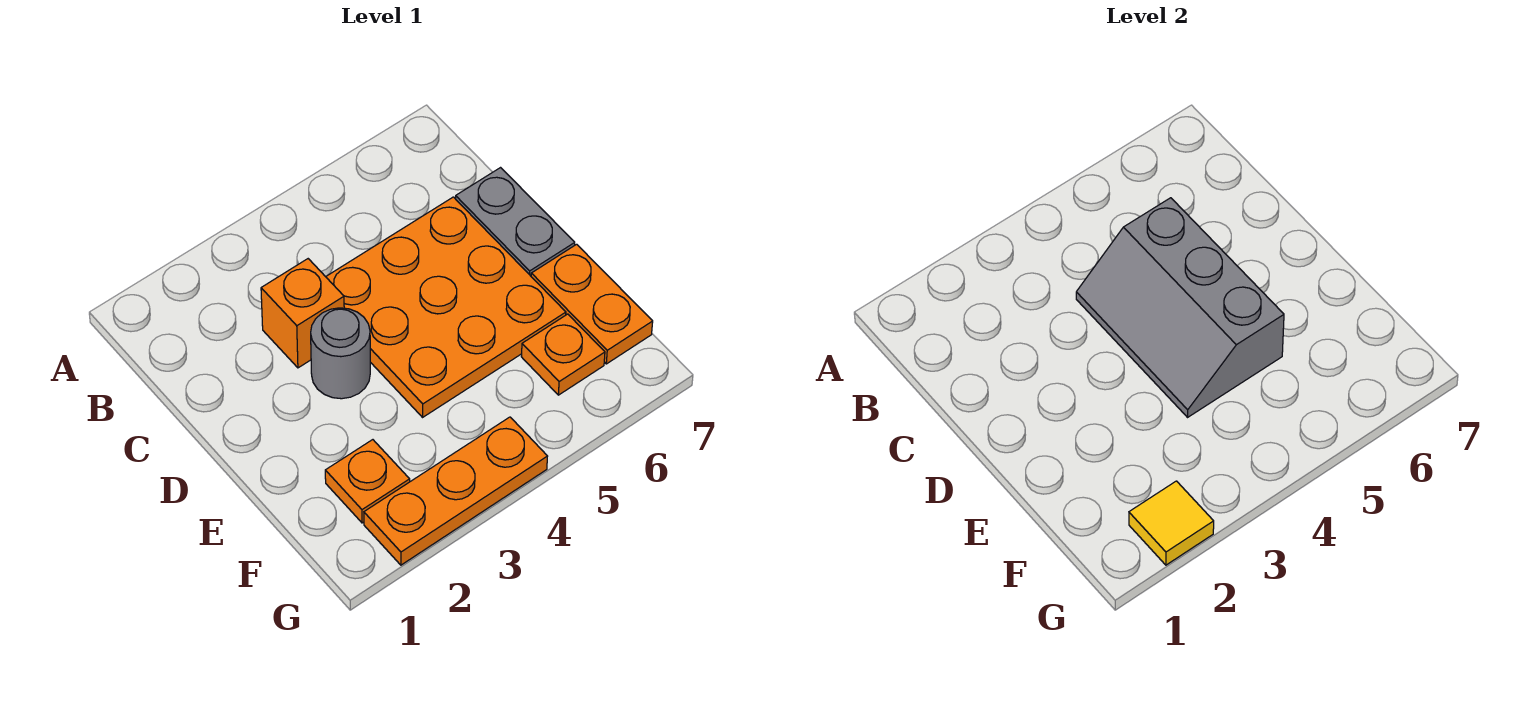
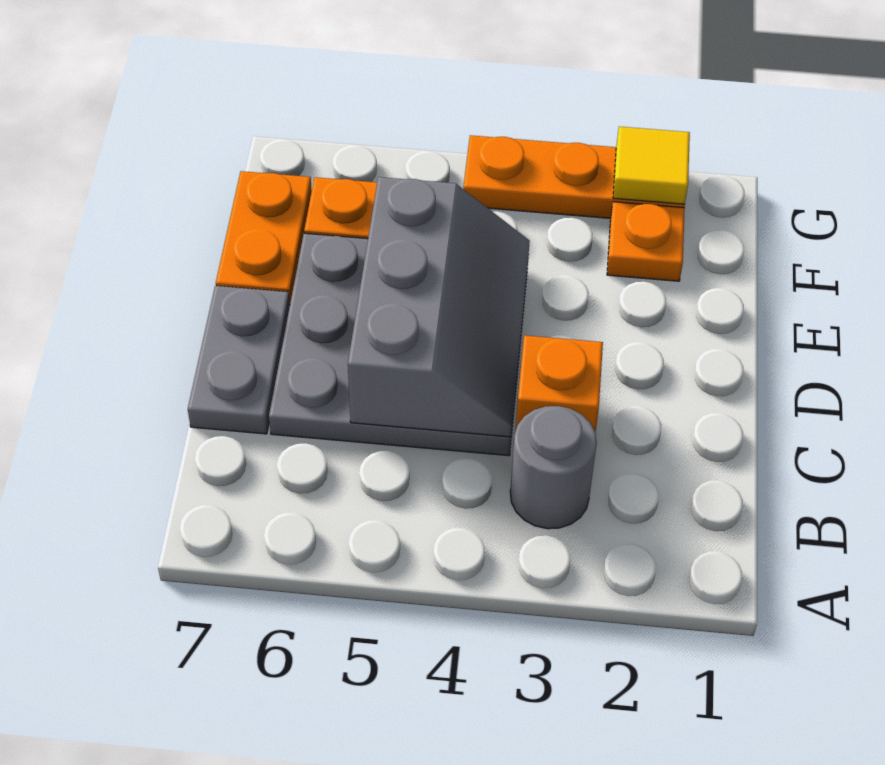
orange 3x3 plate [326,197,566,417] -> grey 3x3 plate [269,233,528,456]
grey 1x1 round brick [311,308,370,399] -> grey 1x1 round brick moved to [510,406,597,529]

